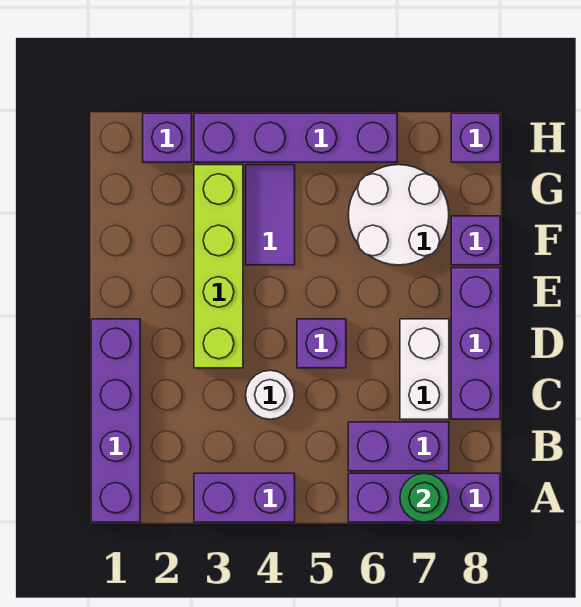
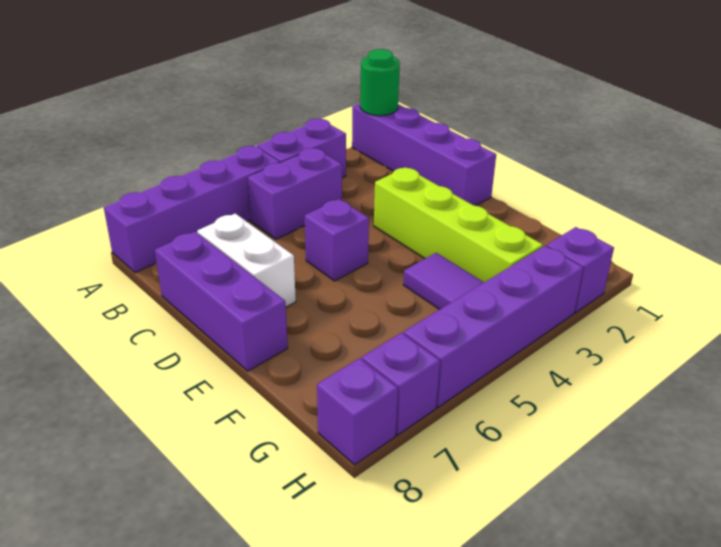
purple 1x3 brick [348,473,500,522] -> purple 1x4 brick [104,146,280,273]
green 1x1 round brick [400,473,449,522] -> green 1x1 round brick moved to [360,49,400,116]
purple 1x2 brick [348,422,449,471] -> purple 1x2 brick moved to [247,148,342,239]
white 1x1 round brick [246,371,294,419] -> none
white 2x2 round brick [348,165,449,265] -> none
purple 1x1 brick [451,216,500,265] -> purple 1x1 brick moved to [362,333,440,435]

